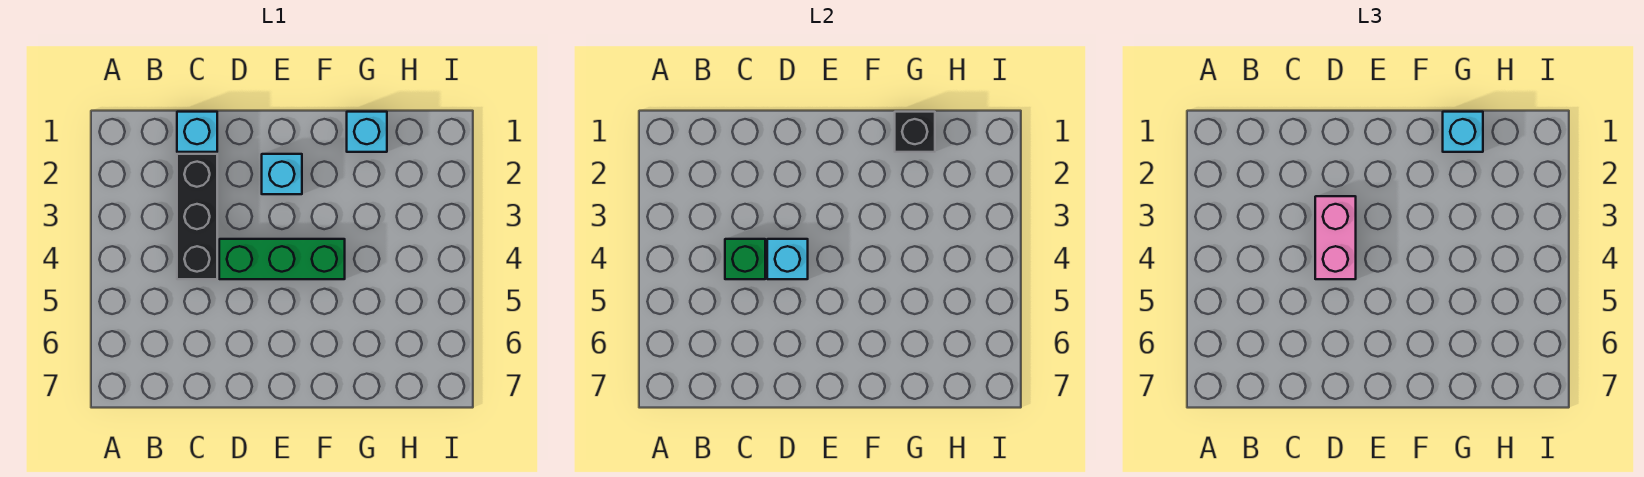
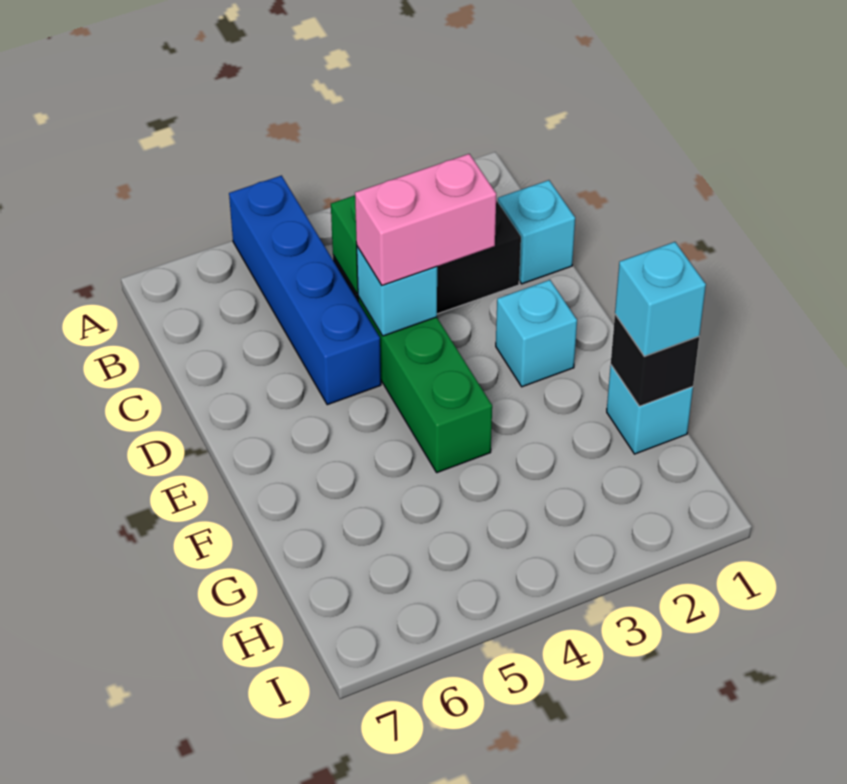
none -> blue 1x4 brick [229,176,381,405]

